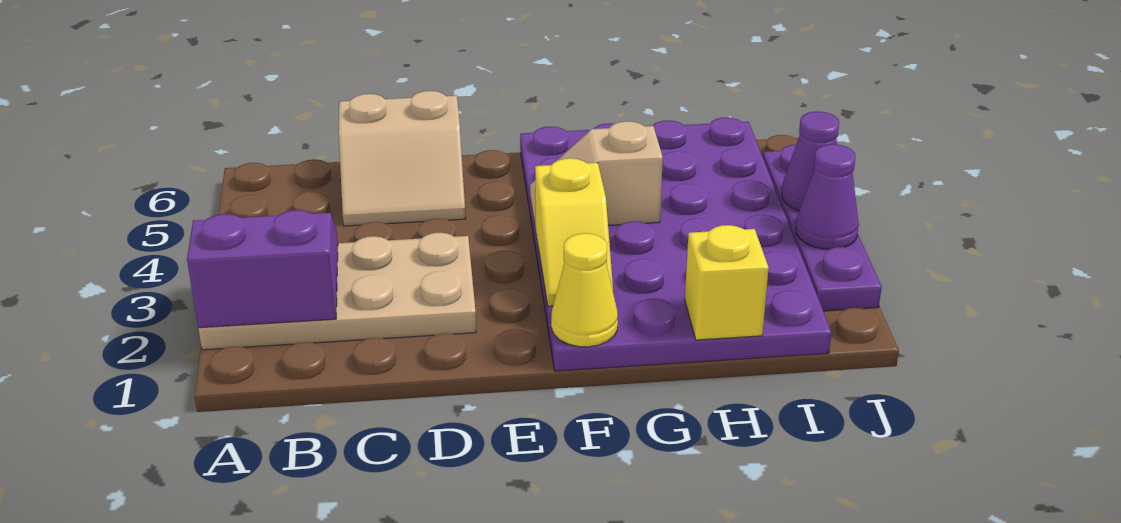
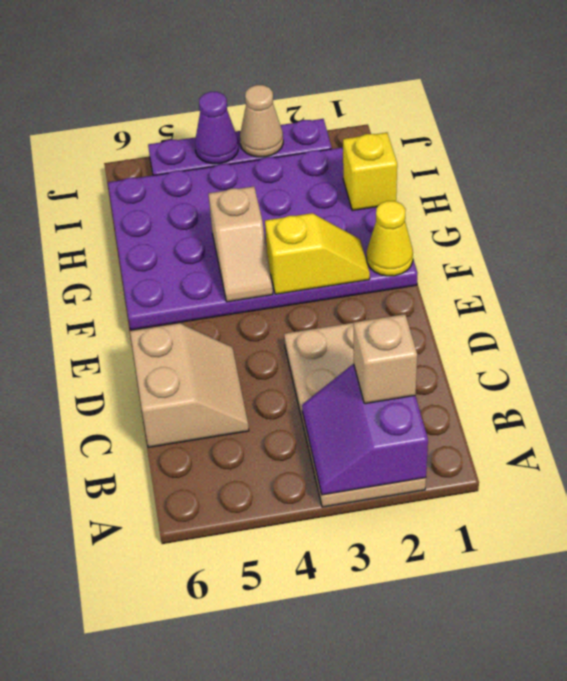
none -> tan 1x1 brick [354,314,417,404]
purple 1x1 cone [796,144,859,249] -> tan 1x1 cone [240,85,283,157]

